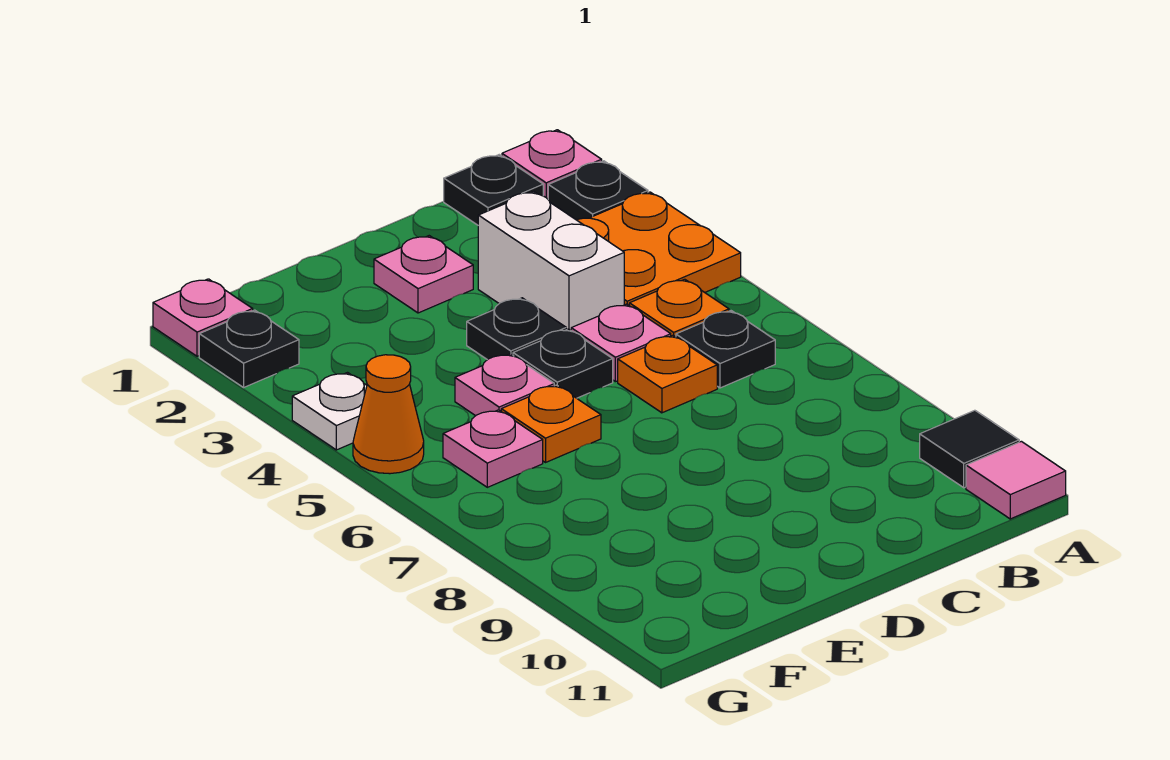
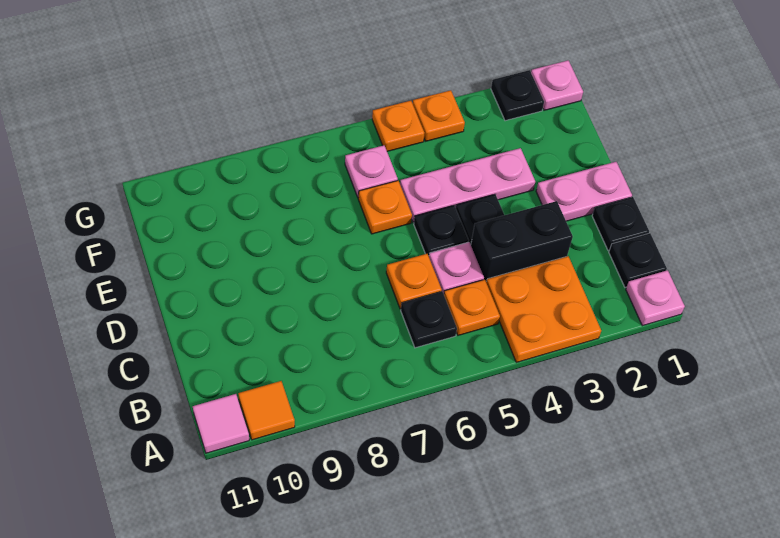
black 1x1 plate [548,161,648,220] -> black 1x1 plate moved to [592,197,649,250]
black 1x1 tile [920,410,1019,488] -> orange 1x1 tile [238,381,295,440]
white 1x2 brick [478,192,624,330] -> black 1x2 brick [471,201,573,281]
pink 1x1 plate [374,236,473,313] -> pink 1x2 plate [536,162,632,221]
pink 1x1 plate [455,354,554,416] -> pink 1x3 plate [400,148,535,223]
white 1x1 plate [292,373,367,450] -> orange 1x1 plate [413,90,465,141]
orange 1x1 cone [353,355,424,474] -> orange 1x1 plate [372,101,424,151]

